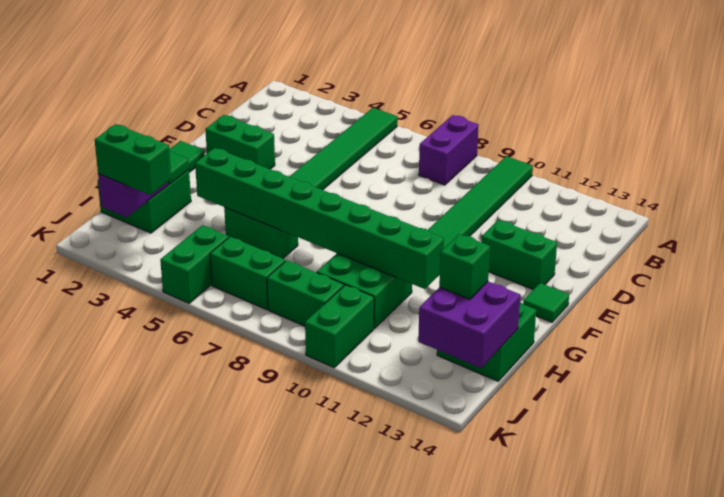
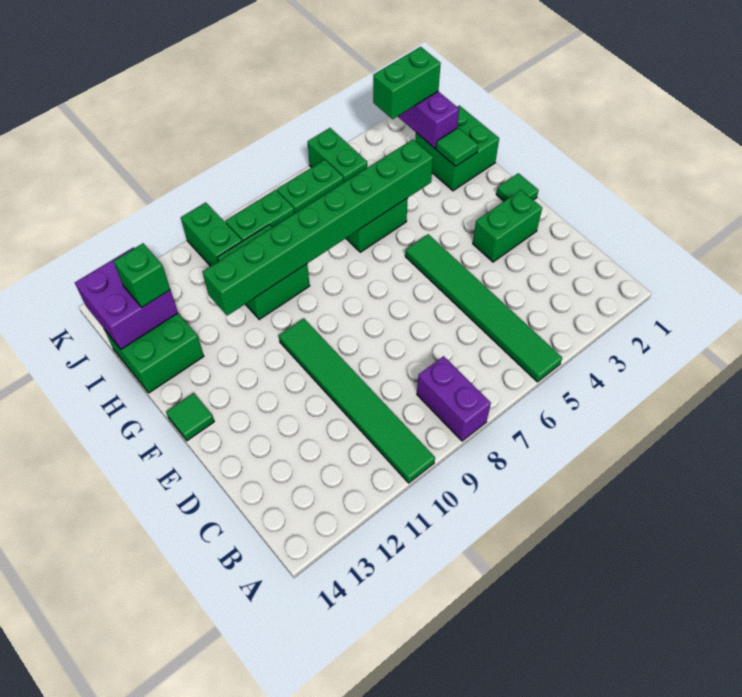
green 1x2 brick [481,220,557,289] -> none

